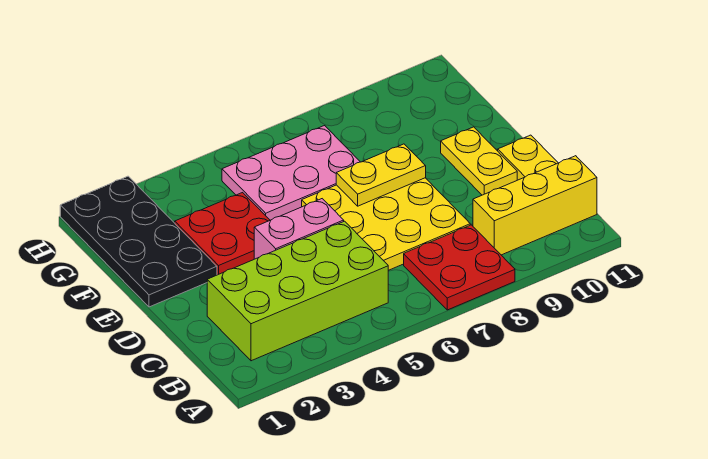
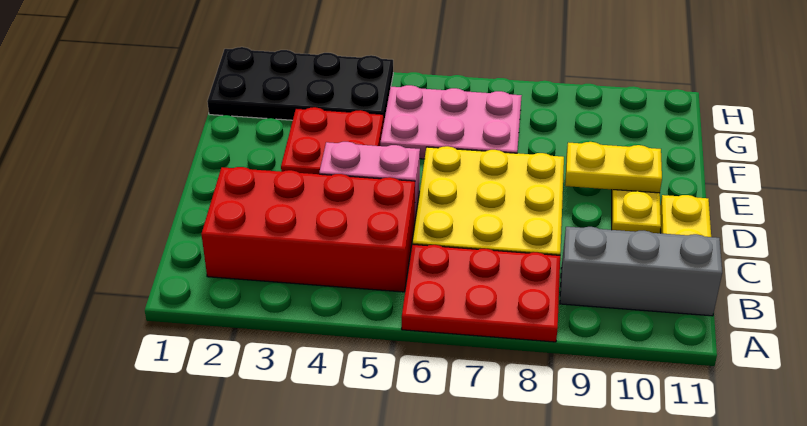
red 2x2 plate [404,225,515,310] -> red 2x3 plate [402,244,560,342]
lime 2x4 brick [207,221,388,361] -> red 2x4 brick [201,167,415,292]
yellow 1x3 brick [473,156,597,255] -> grey 1x3 brick [560,227,722,316]
black 2x4 plate [60,176,217,307] -> black 2x4 plate turned to [207,47,393,125]
yellow 1x2 plate [336,144,426,206] -> yellow 1x2 plate moved to [565,142,662,193]

